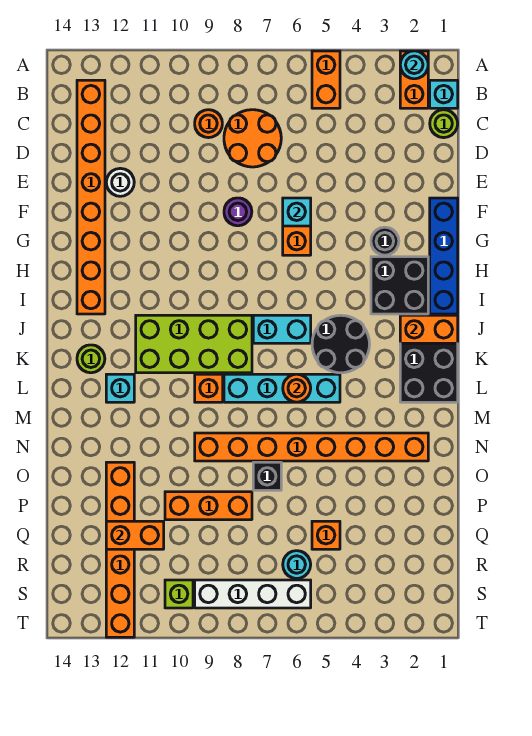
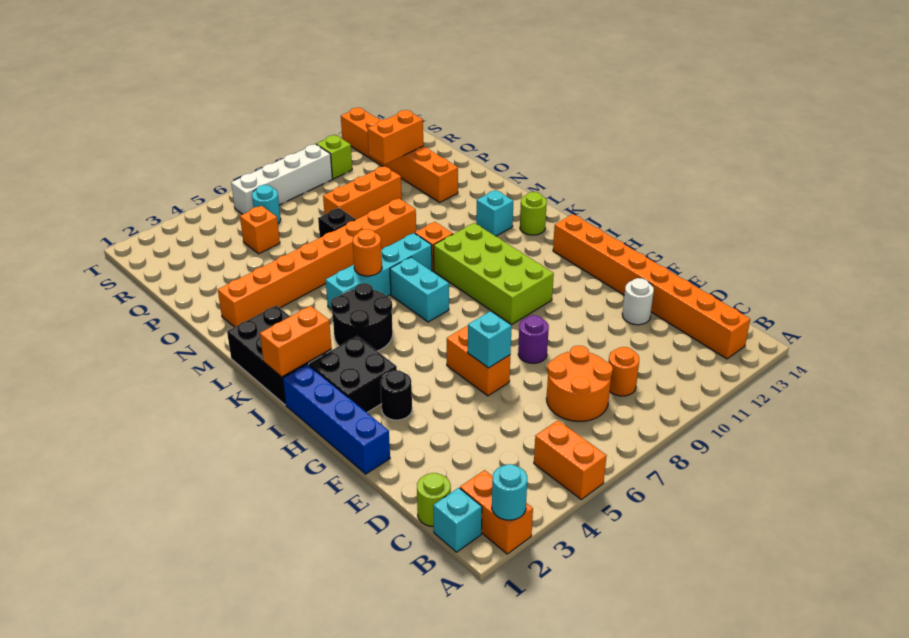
cyan 1x2 brick [253,315,311,343] -> cyan 1x2 brick turned to [390,257,449,322]
lime 2x4 brick [136,315,252,373] -> lime 2x4 brick turned to [434,223,554,324]

